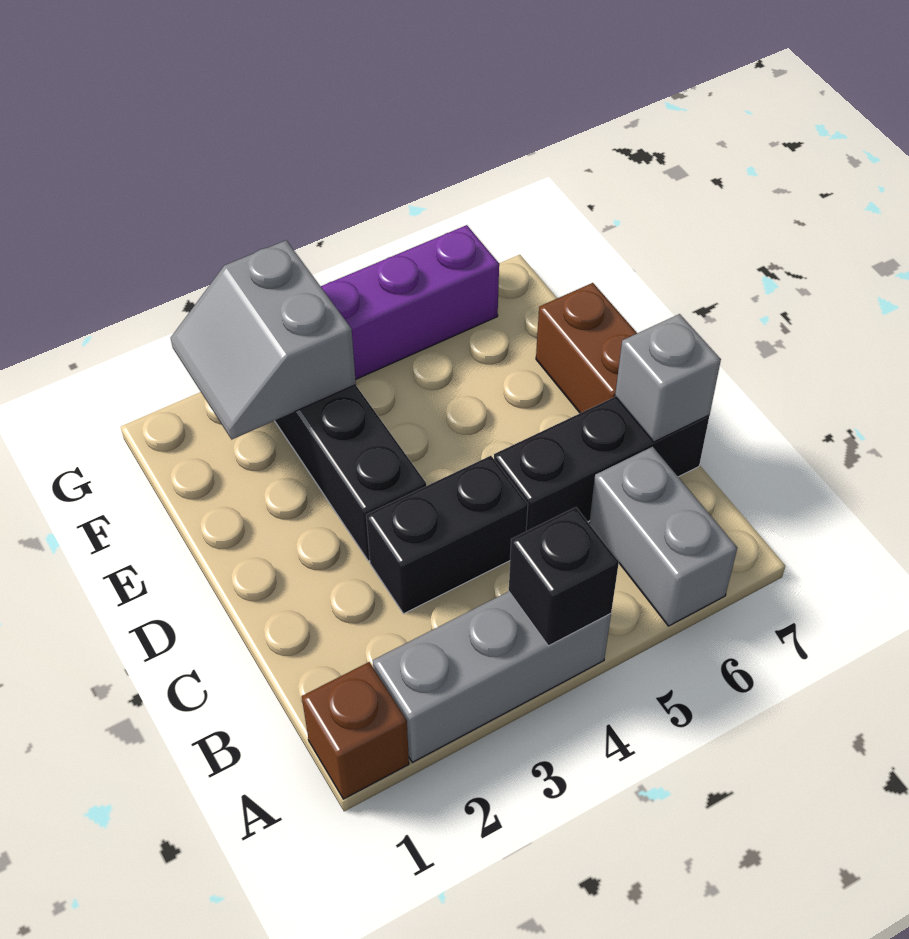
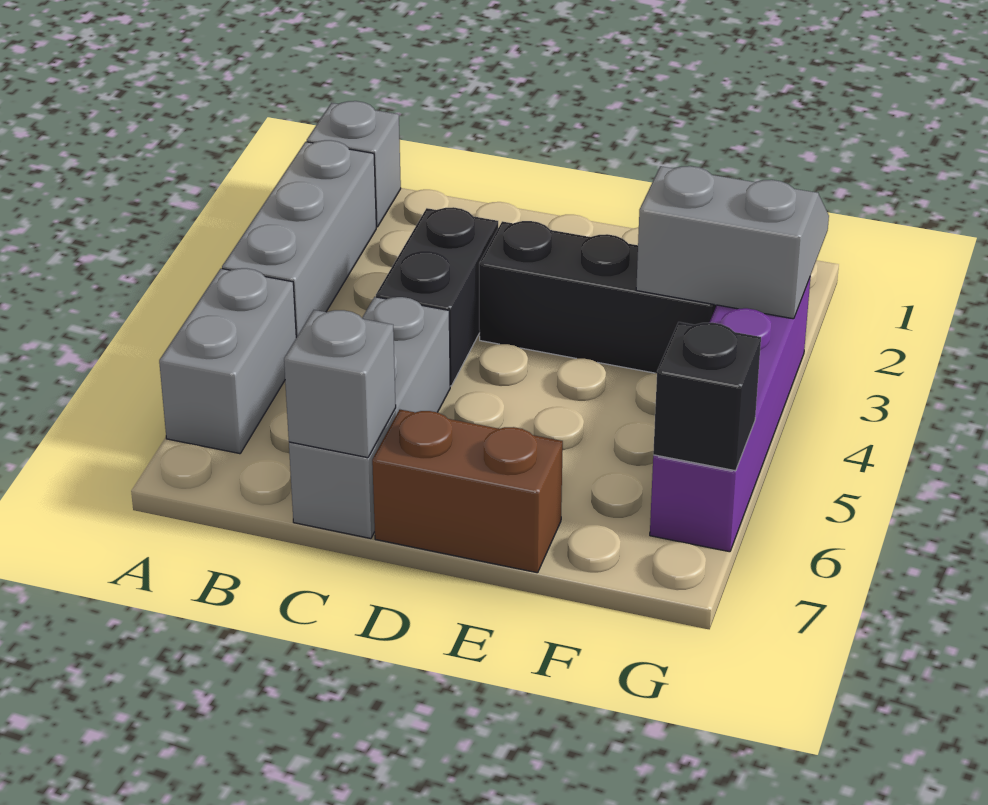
brown 1x1 brick [302,662,409,799] -> grey 1x1 brick [307,101,401,227]
black 1x1 brick [509,507,619,646] -> black 1x1 brick moved to [653,322,761,471]
grey 1x2 brick [589,447,737,626] -> grey 1x2 brick turned to [159,268,296,454]
black 1x3 brick [494,397,709,531] -> grey 1x3 brick [289,297,450,538]

